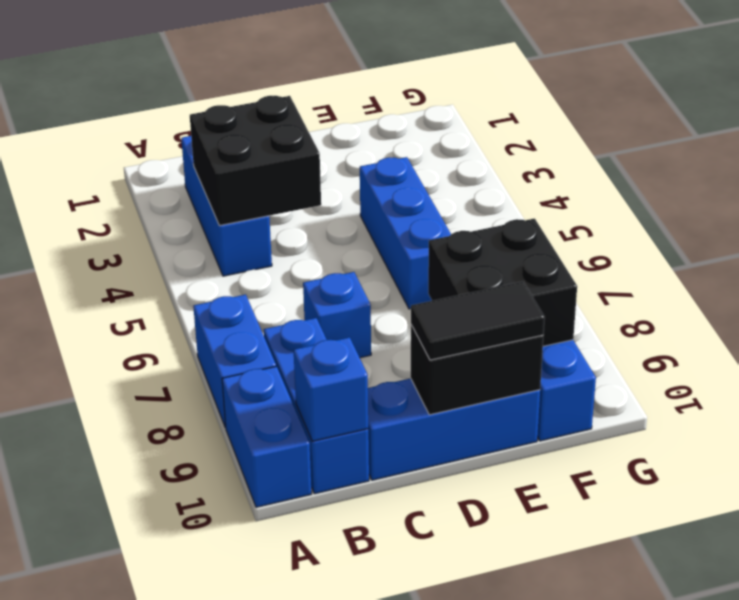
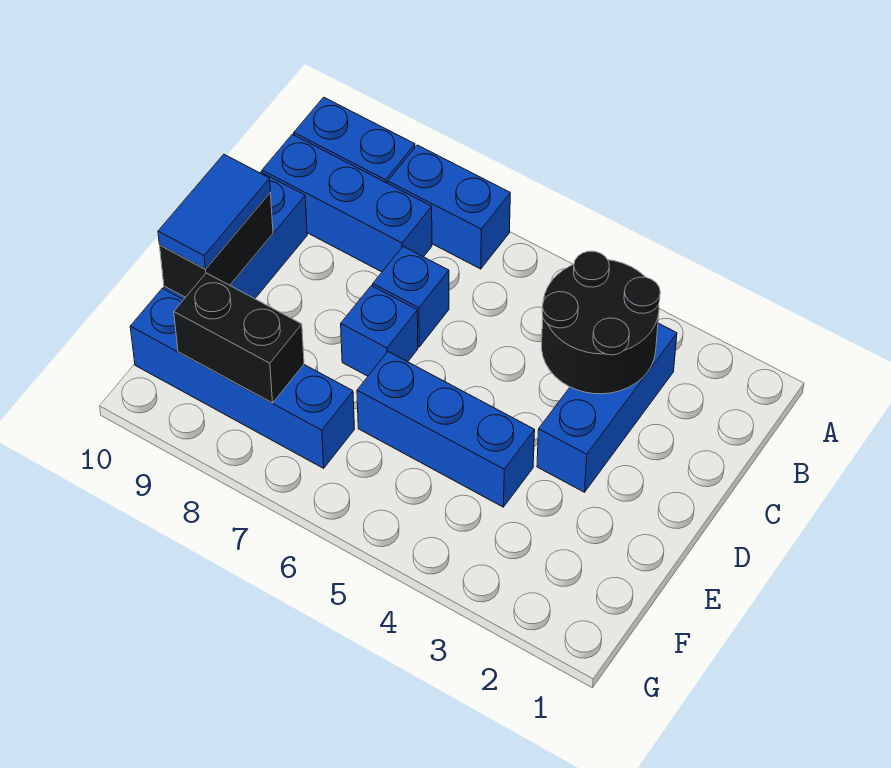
blue 1x3 brick [181,136,272,276] -> blue 1x3 brick turned to [537,323,677,492]
black 2x2 brick [190,96,321,226] -> black 2x2 round brick [542,251,660,394]
blue 1x1 brick [294,337,368,441] -> blue 1x1 brick moved to [341,286,418,376]
black 1x2 tile [411,281,545,360] -> blue 1x2 tile [158,154,270,269]
black 2x2 brick [428,219,577,346] -> black 1x2 brick [174,273,304,403]

